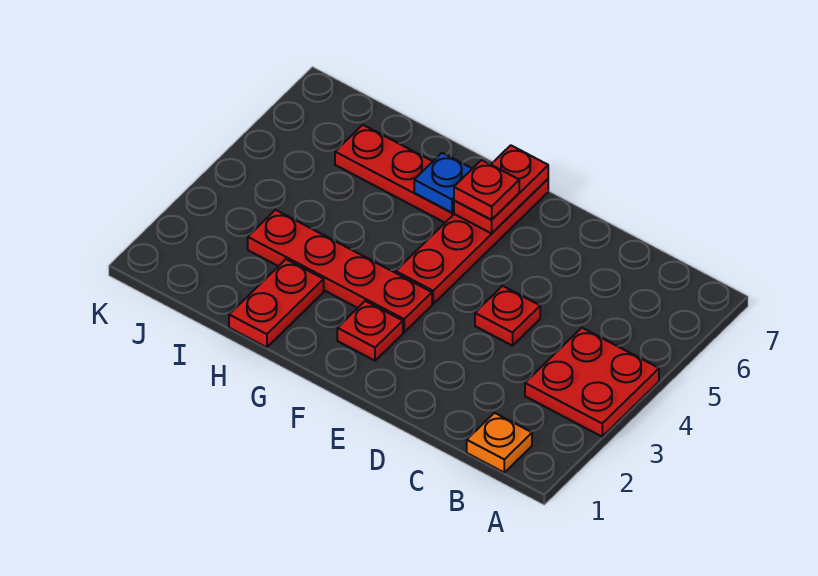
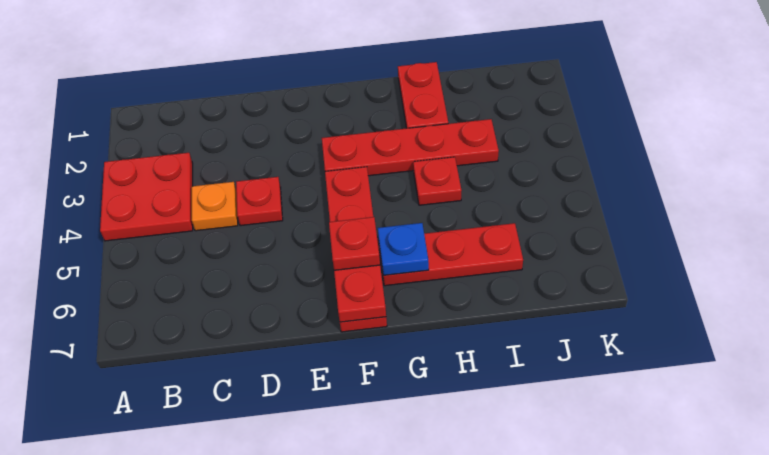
orange 1x1 plate [467,413,532,472] -> orange 1x1 plate moved to [192,182,238,231]
red 1x1 plate [337,301,403,361] -> red 1x1 plate moved to [413,157,462,205]

